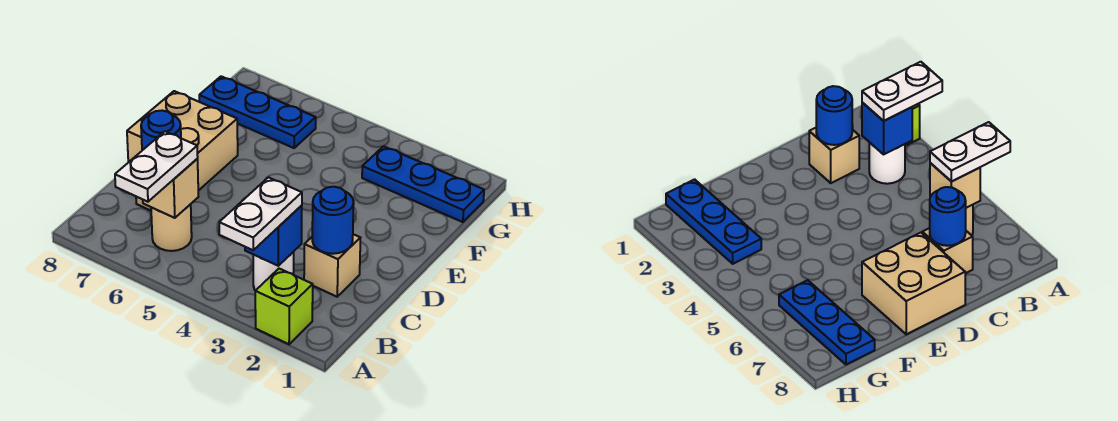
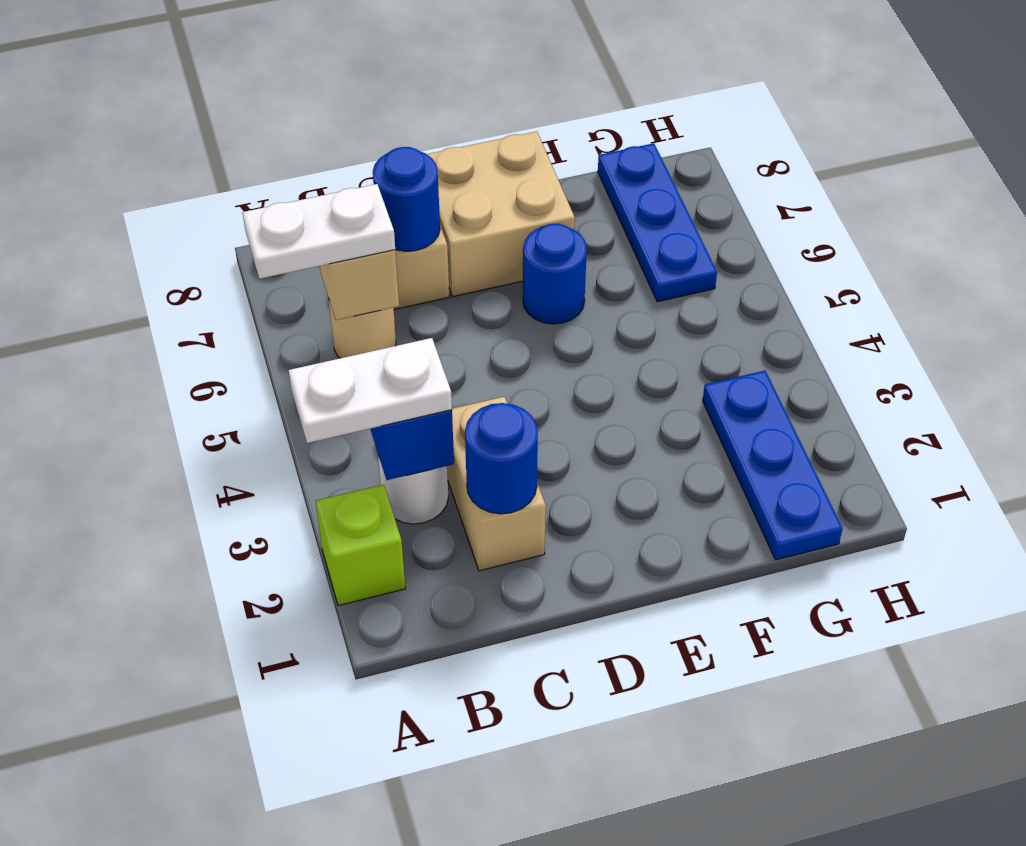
tan 1x1 brick [304,234,360,297] -> tan 1x2 brick [447,397,546,571]
none -> blue 1x1 round brick [523,224,587,324]

